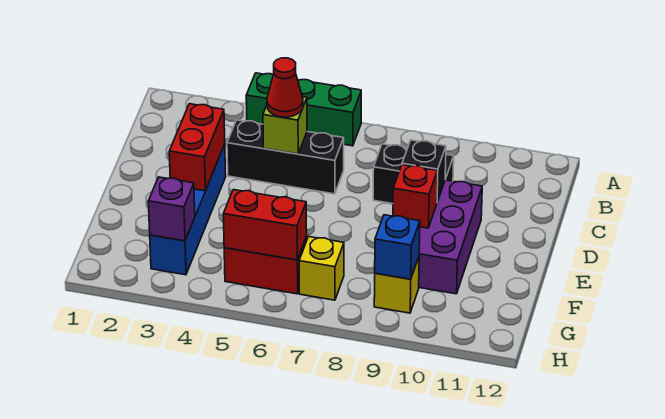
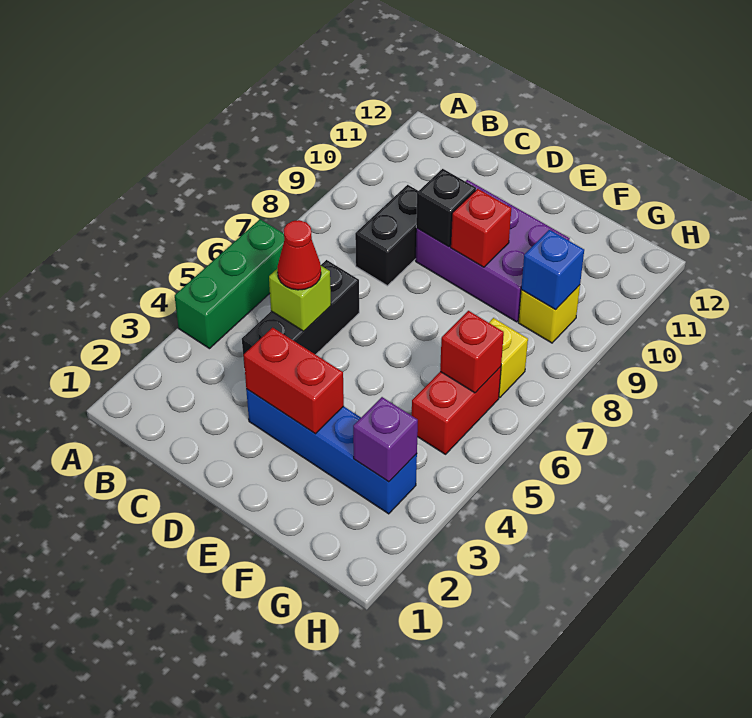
red 1x2 brick [223,190,307,260] -> red 1x1 brick [440,311,504,393]

